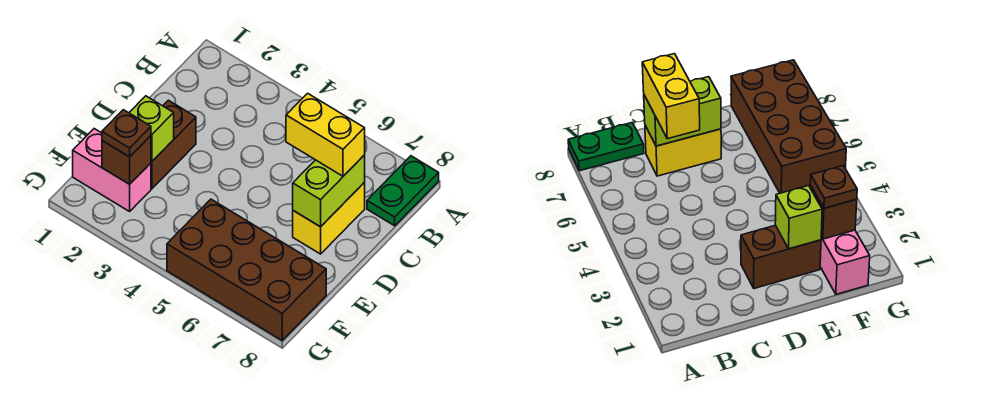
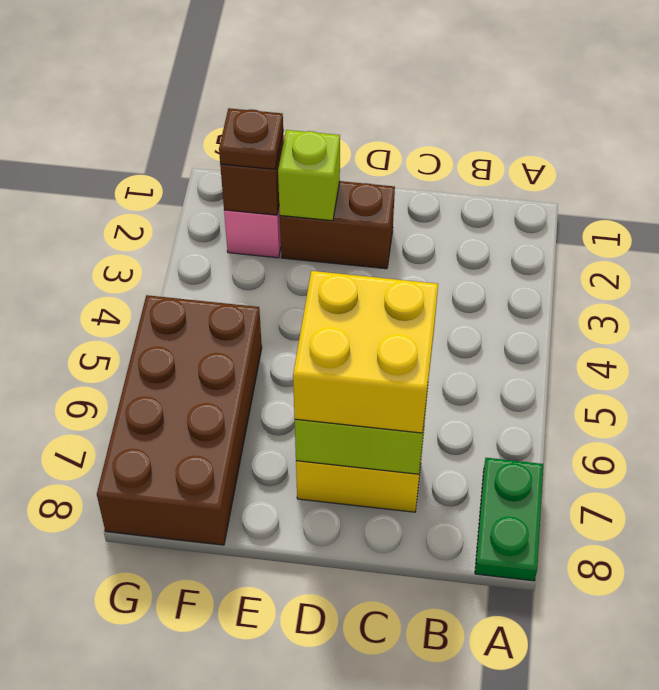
green 1x2 plate [367,156,439,226] -> green 1x2 plate turned to [475,458,543,581]
yellow 1x2 brick [286,93,365,176] -> yellow 2x2 brick [293,271,438,433]

